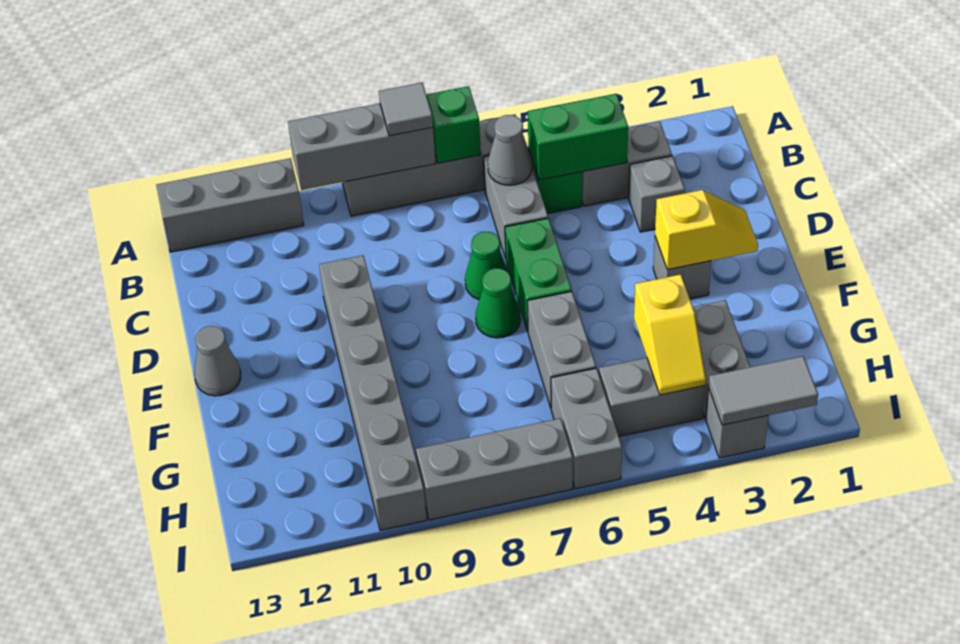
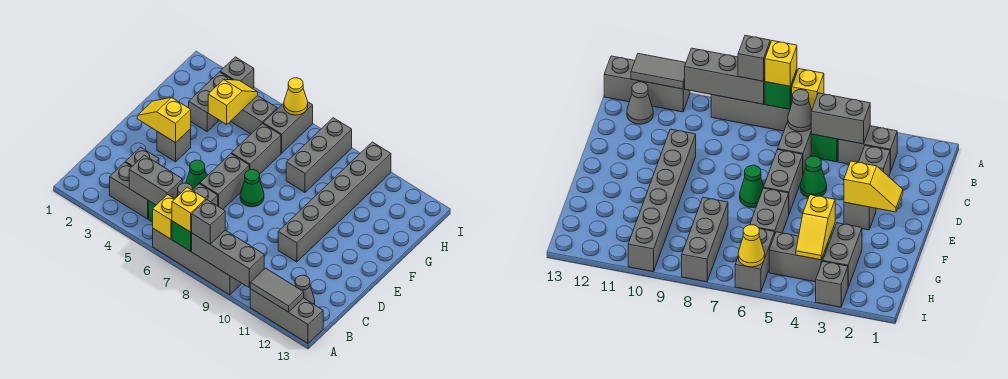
none -> yellow 1x1 brick [153,194,174,239]
none -> yellow 1x1 brick [172,187,206,232]
grey 1x1 tile [379,83,433,136] -> grey 1x1 brick [191,200,225,244]
green 1x2 brick [528,94,628,180] -> grey 1x2 brick [129,155,182,205]
green 1x2 brick [505,218,572,332] -> grey 1x2 brick [200,154,249,209]
green 1x1 cone [465,232,509,300] -> green 1x1 cone moved to [186,160,207,189]
grey 1x1 cone [194,326,241,396] -> grey 1x1 cone moved to [295,275,315,304]
grey 1x2 tile [709,356,818,425] -> grey 1x2 tile moved to [250,268,304,312]
none -> yellow 1x1 cone [284,78,308,115]
grey 1x3 brick [416,418,573,520] -> grey 1x3 brick turned to [286,118,352,192]

